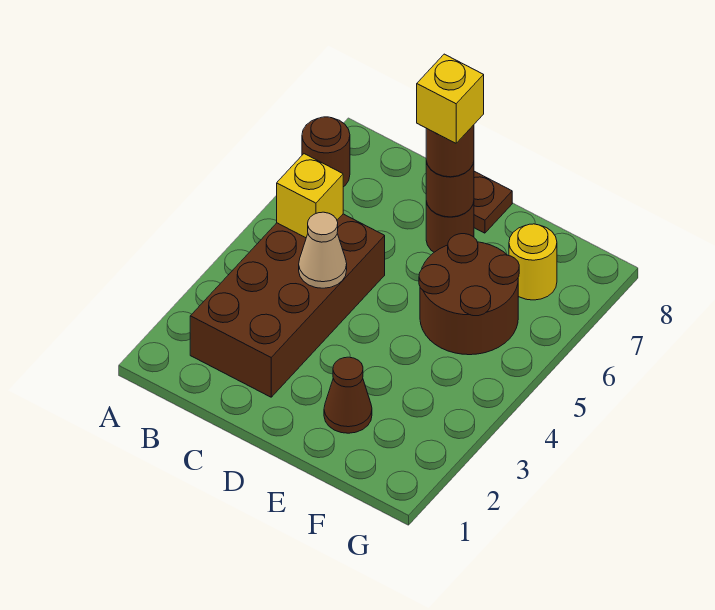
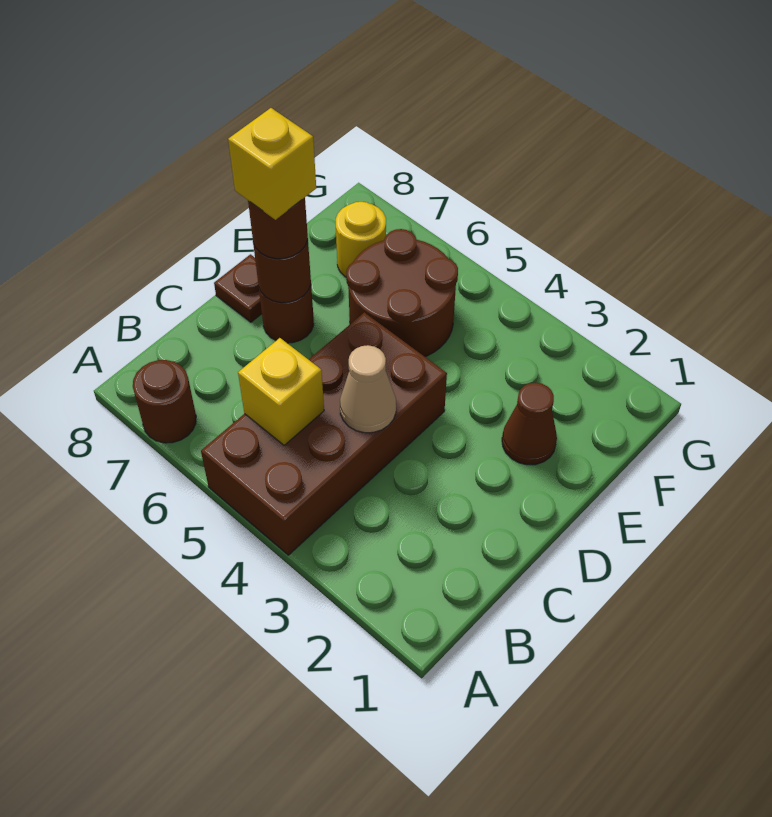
brown 2x4 brick [190,214,385,397] -> brown 2x4 brick turned to [201,312,447,555]

